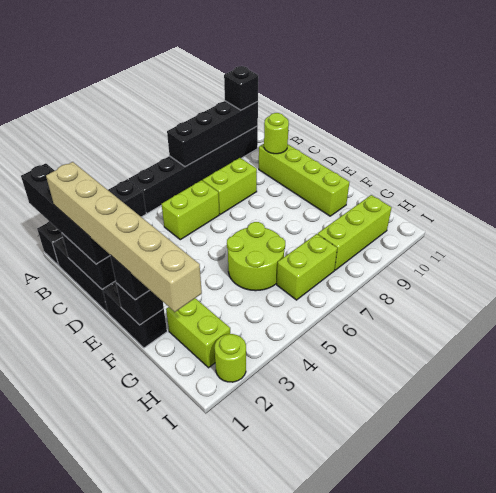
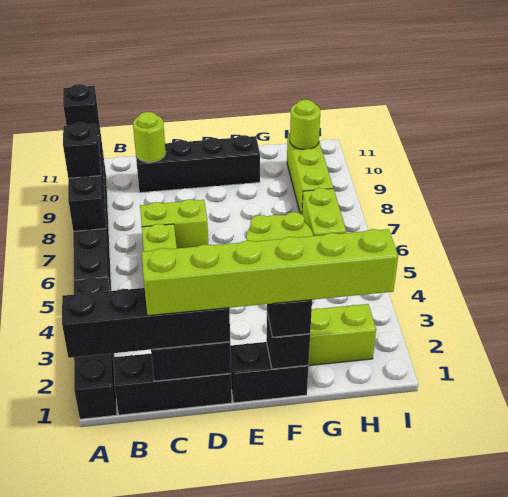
none -> black 1x1 brick [63,123,101,178]
tan 1x6 brick [46,162,202,312] -> lime 1x6 brick [142,229,398,316]
lime 1x2 brick [203,158,257,214] -> lime 1x2 brick turned to [140,199,208,248]
lime 1x4 brick [259,144,349,216] -> black 1x4 brick [136,135,260,193]
lime 1x1 round brick [215,334,246,382] -> lime 1x1 round brick moved to [290,100,320,149]

